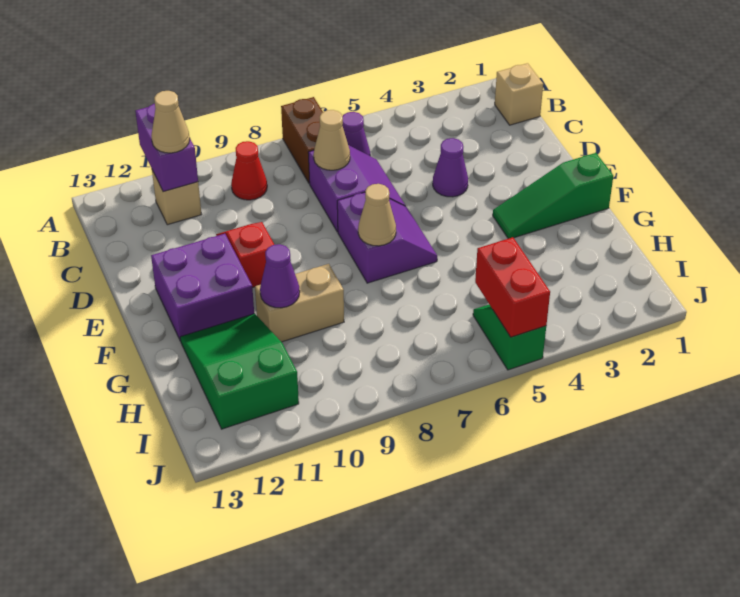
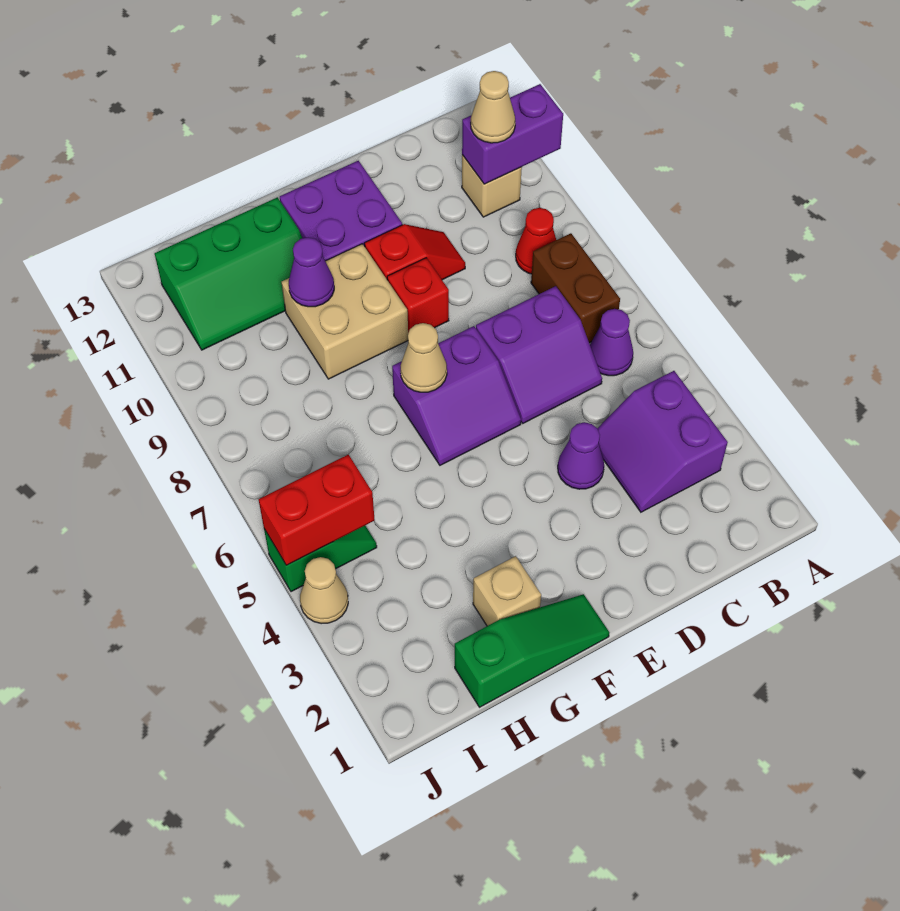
brown 1x2 brick [281,97,323,183] -> brown 1x2 brick turned to [531,233,620,343]
tan 1x1 brick [495,63,543,125] -> tan 1x1 brick moved to [473,556,541,626]
none -> purple 2x2 slope [597,371,728,512]
tan 1x1 cone [314,110,350,170] -> tan 1x1 cone moved to [300,557,348,624]
none -> red 1x1 brick [387,258,449,333]
green 1x3 slope [493,153,613,239] -> green 1x3 slope turned to [455,594,609,707]
tan 1x2 brick [255,264,344,342] -> tan 2x2 brick [281,244,408,379]
green 2x3 slope [180,314,299,429] -> green 2x3 slope turned to [155,197,302,350]

